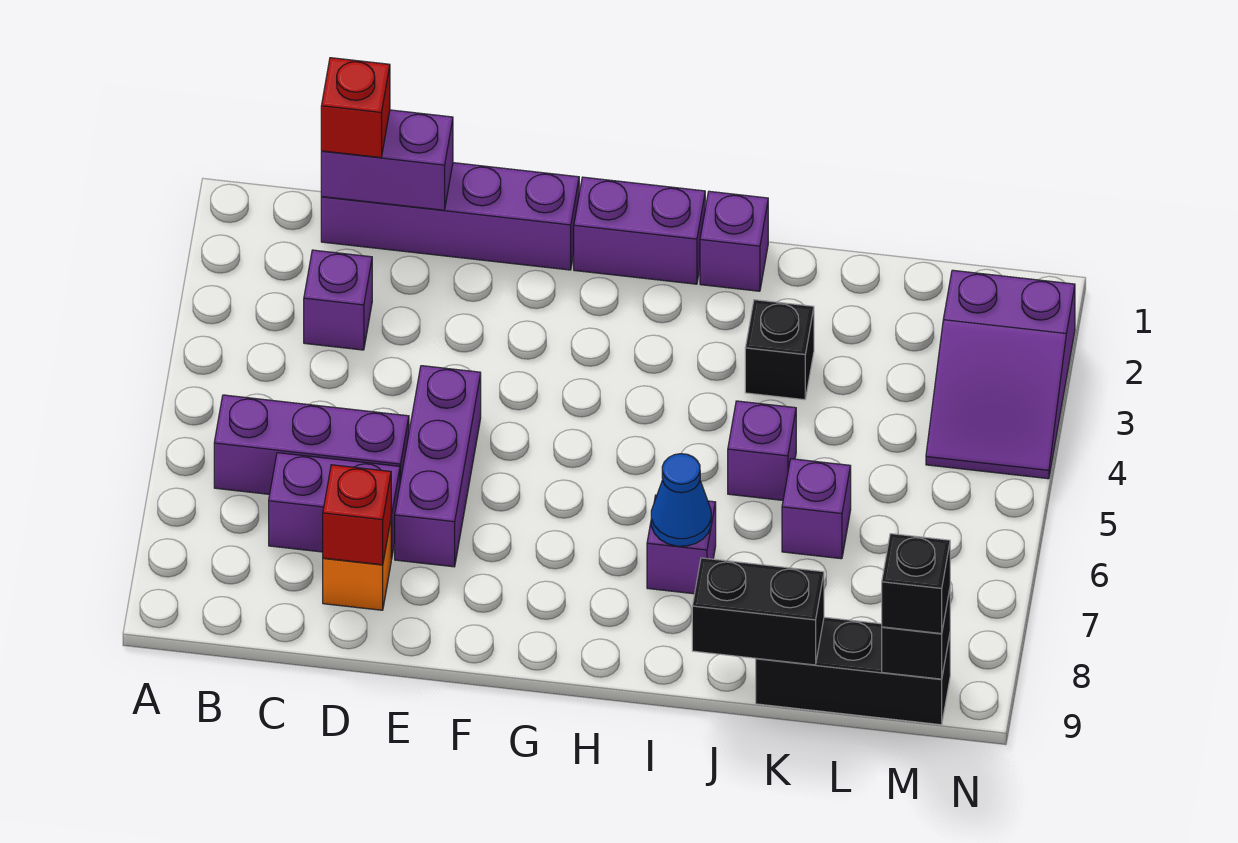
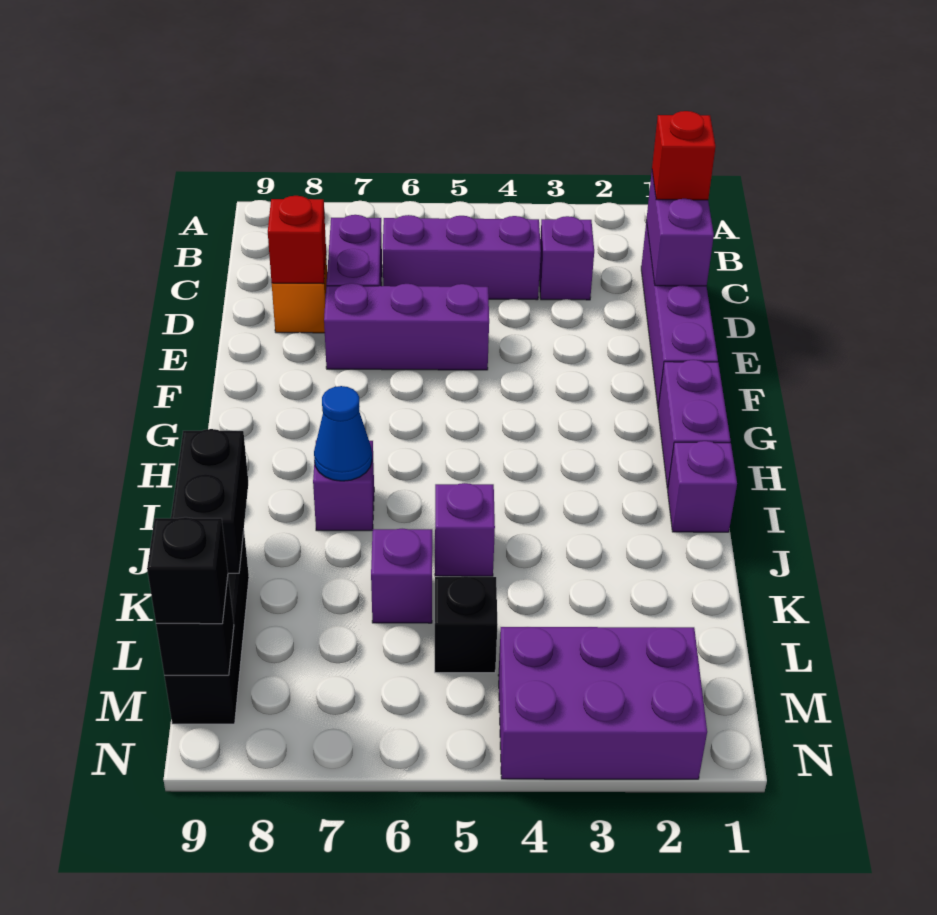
purple 1x3 brick [214,395,409,494] -> purple 1x3 brick turned to [383,215,541,300]
black 1x1 brick [745,300,814,400] -> black 1x1 brick moved to [435,577,497,673]
purple 2x3 slope [926,270,1075,479] -> purple 2x3 brick [498,627,707,779]

